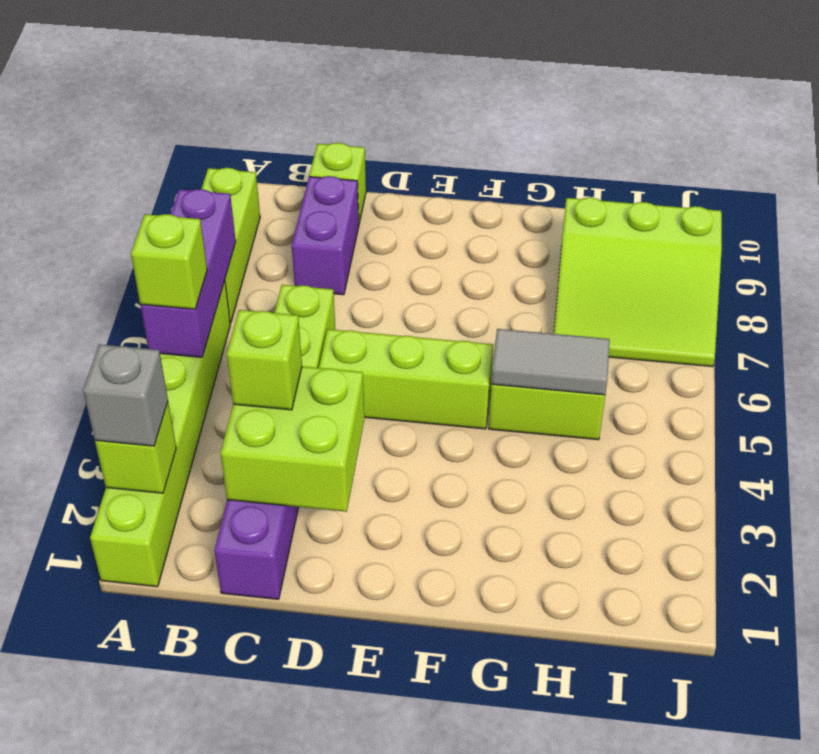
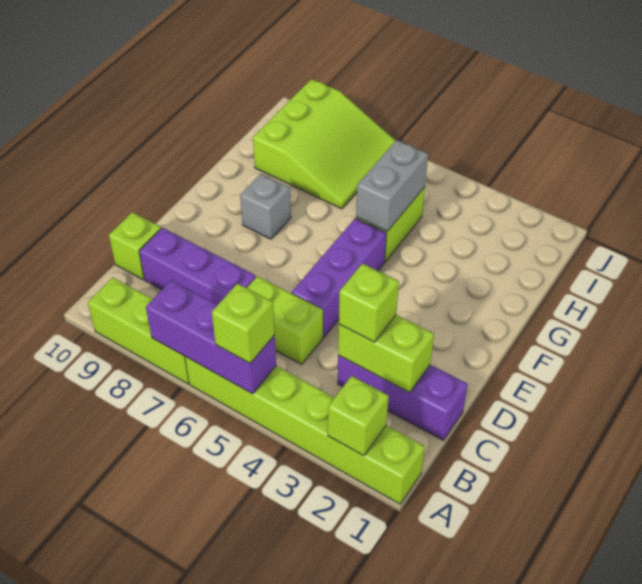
grey 1x1 brick [83,344,168,446] -> grey 1x1 brick moved to [240,174,291,239]
lime 2x2 brick [221,366,364,512] -> lime 1x2 brick [338,315,434,393]
purple 1x2 brick [292,176,359,295] -> purple 1x3 brick [139,228,256,305]
lime 1x3 brick [319,329,493,429] -> purple 1x3 brick [292,218,386,337]
grey 1x2 tile [491,329,610,395] -> grey 1x2 brick [356,140,428,231]

